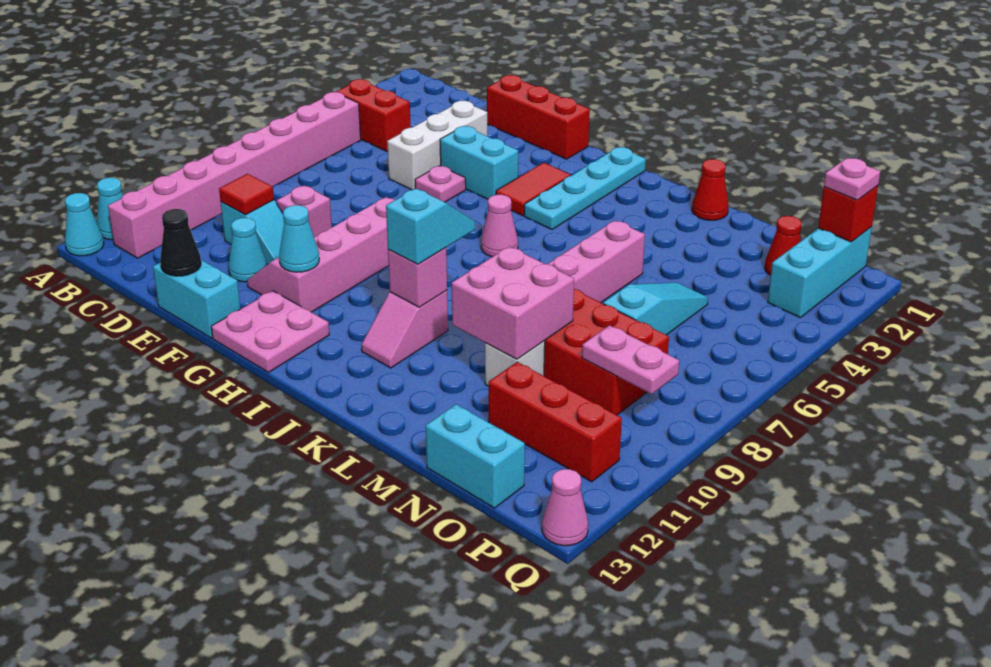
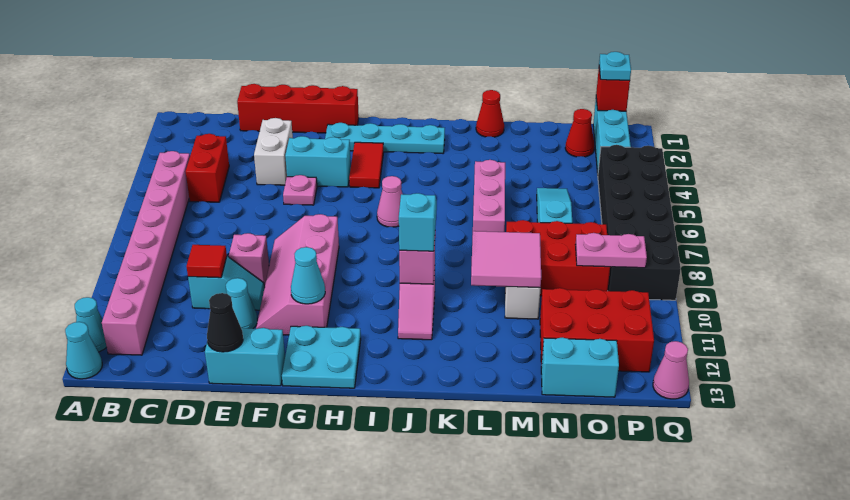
red 1x2 brick [336,79,411,151] -> red 1x2 brick turned to [186,134,229,202]
red 1x3 brick [487,75,590,159] -> red 1x4 brick [237,84,359,133]
white 1x3 brick [387,101,487,190] -> white 1x2 brick [254,118,293,185]
pink 2x2 plate [211,291,329,372] -> cyan 2x2 plate [282,326,361,388]
cyan 1x4 plate [524,147,646,229] -> cyan 1x4 plate turned to [325,123,445,153]
pink 2x2 brick [452,247,574,359] -> pink 2x2 tile [471,231,541,288]
red 1x3 brick [489,362,622,482] -> red 2x3 brick [540,288,654,372]
pink 1x1 plate [824,158,880,200] -> cyan 1x1 plate [599,52,631,80]
none -> black 2x6 brick [598,145,681,300]

